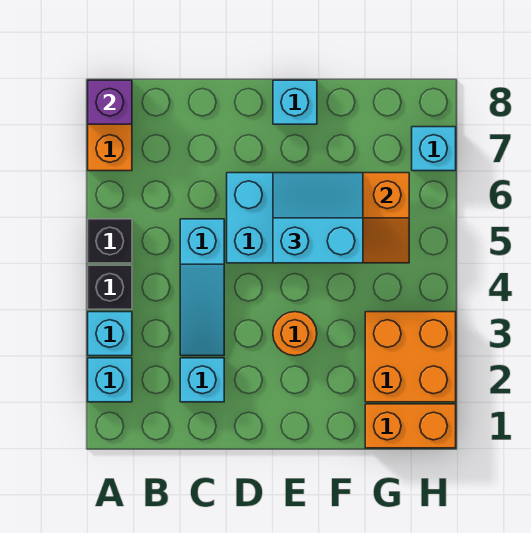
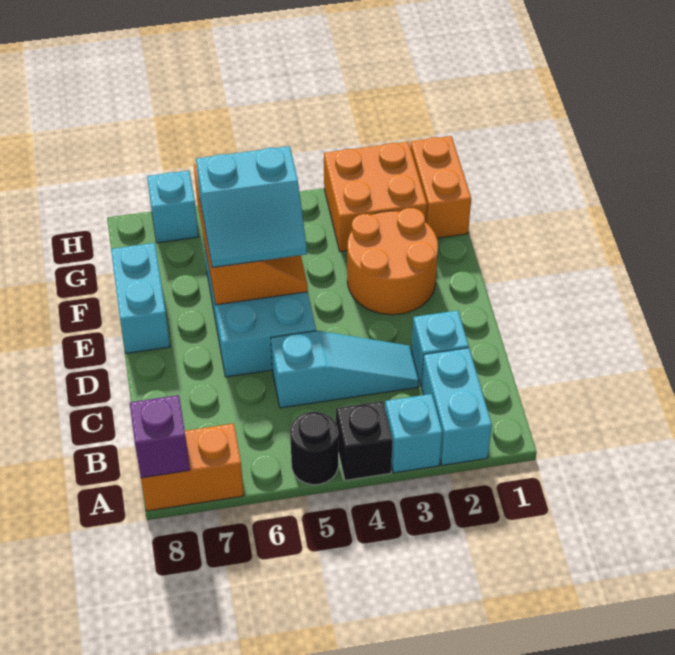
cyan 1x1 brick [88,358,132,402] -> cyan 1x2 brick [421,348,492,465]
black 1x1 brick [88,219,132,263] -> black 1x1 round brick [290,412,338,485]
orange 1x1 round brick [273,312,317,356] -> orange 2x2 round brick [347,208,438,315]
cyan 2x2 slope [273,173,363,263] -> cyan 2x2 slope turned to [196,146,307,268]
cyan 1x1 brick [273,80,317,124] -> cyan 1x2 brick [111,243,170,353]

